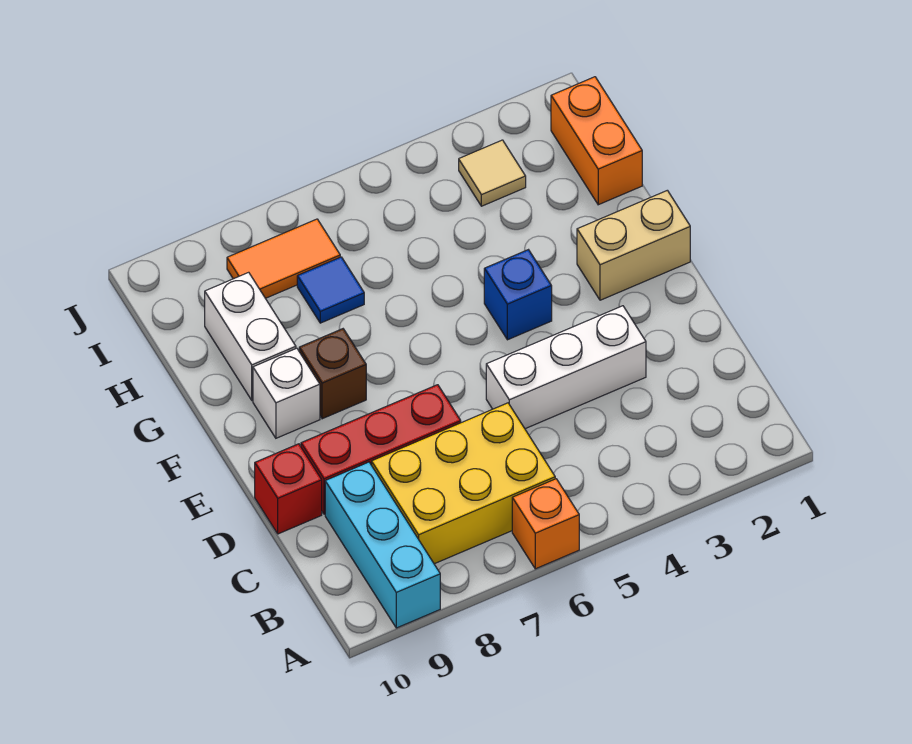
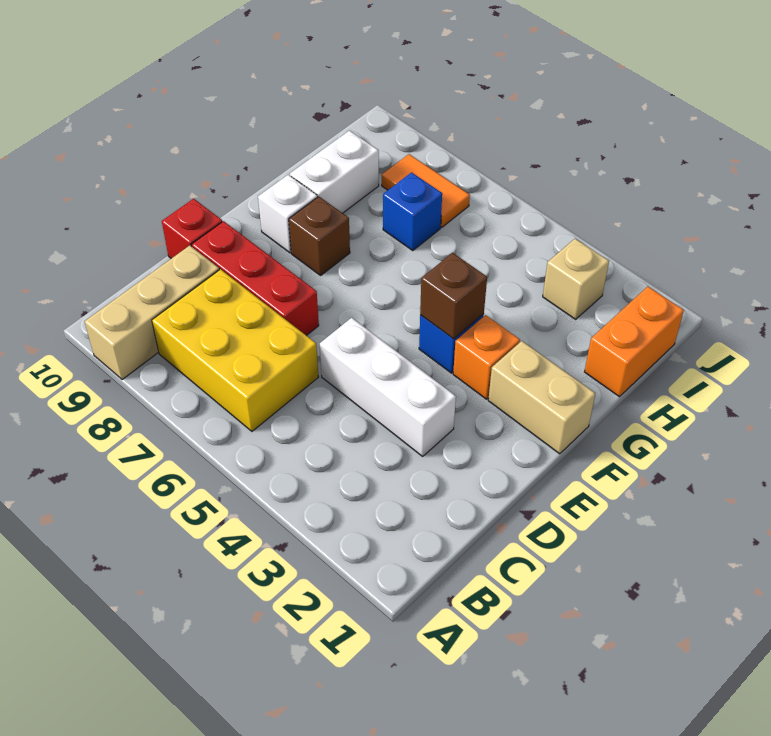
orange 1x1 brick [512,479,579,569] -> orange 1x1 brick moved to [453,315,520,399]
cyan 1x3 brick [325,462,440,628] -> tan 1x3 brick [85,246,219,380]
none -> brown 1x1 brick [420,253,487,339]
blue 1x1 tile [297,257,364,323] -> blue 1x1 brick [383,173,442,251]
tan 1x1 tile [459,140,526,206] -> tan 1x1 brick [543,239,609,319]

